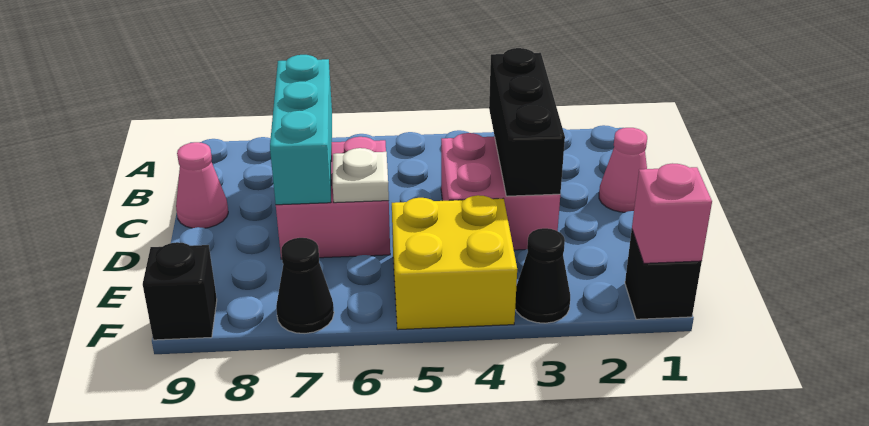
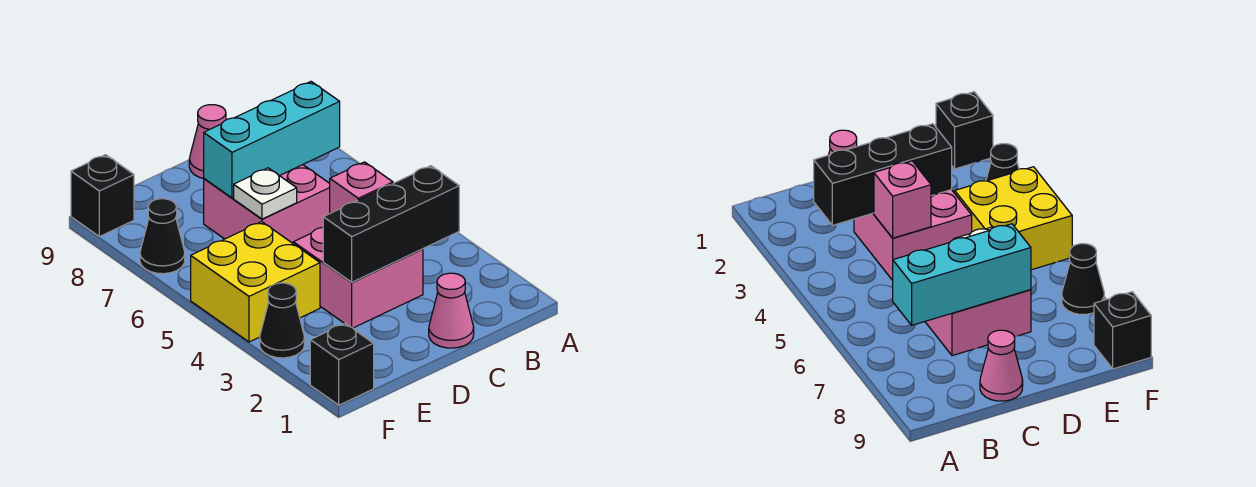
pink 1x1 brick [632,163,712,263] -> pink 1x1 brick moved to [330,162,393,213]

